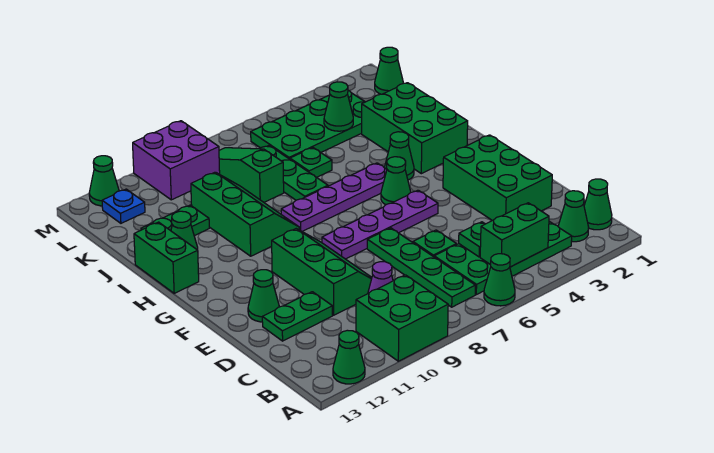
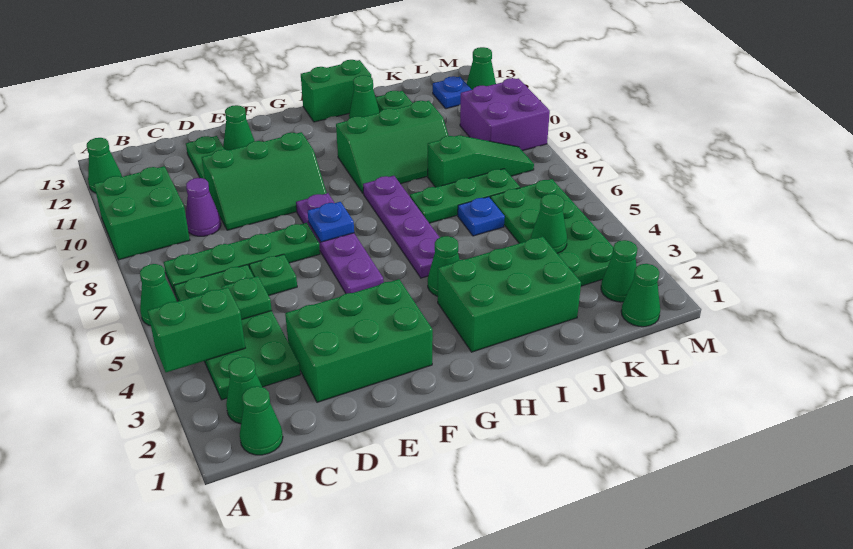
green 1x2 brick [480,203,549,267] -> green 1x2 brick turned to [148,287,245,372]
none -> blue 1x1 plate [308,202,354,242]
green 1x1 cone [381,157,411,205] -> green 1x1 cone moved to [601,240,637,302]
green 1x1 plate [290,148,332,177] -> blue 1x1 plate [458,197,505,236]

